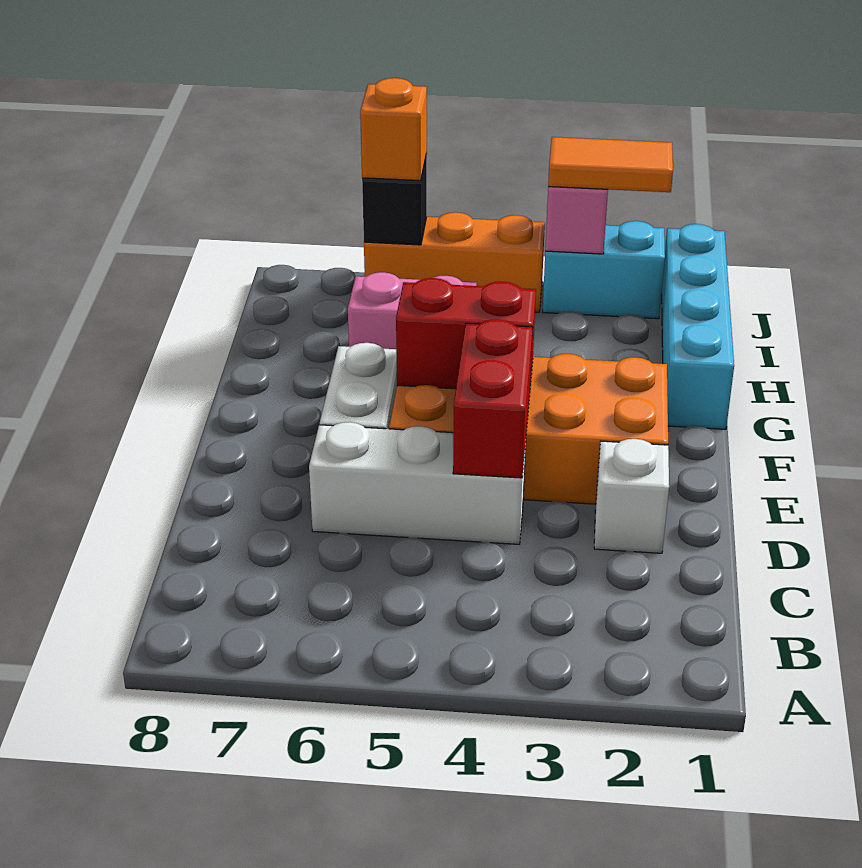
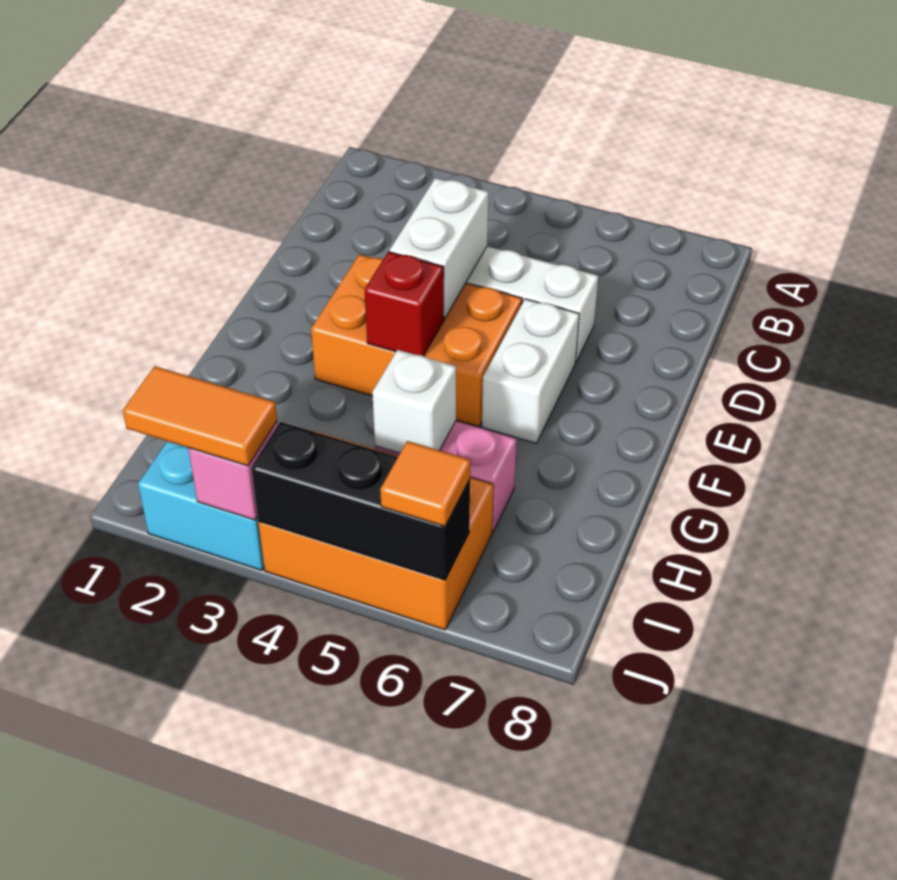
white 1x1 brick [594,439,669,553] -> white 1x1 brick moved to [372,350,456,453]
red 1x2 brick [453,319,533,478] -> white 1x2 brick [390,178,488,319]
orange 2x4 brick [389,354,668,504] -> orange 2x3 brick [311,254,522,427]
red 1x2 brick [396,278,536,389] -> red 1x1 brick [365,252,444,356]
cyan 1x4 brick [662,224,734,429] -> none
orange 1x3 brick [364,212,545,312] -> orange 2x3 brick [258,431,494,630]
black 1x1 brick [362,154,427,245] -> black 1x3 brick [251,422,470,580]
orange 1x1 brick [360,78,427,181] -> orange 1x1 tile [380,441,470,526]

